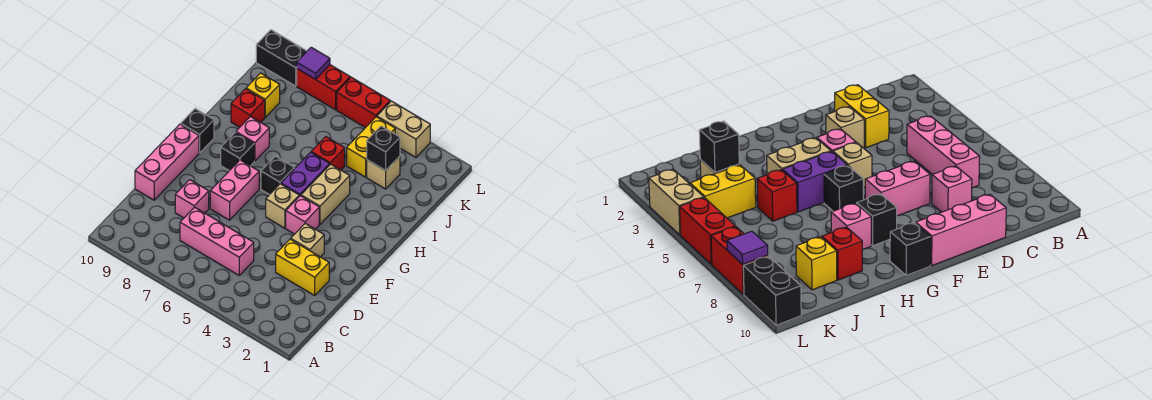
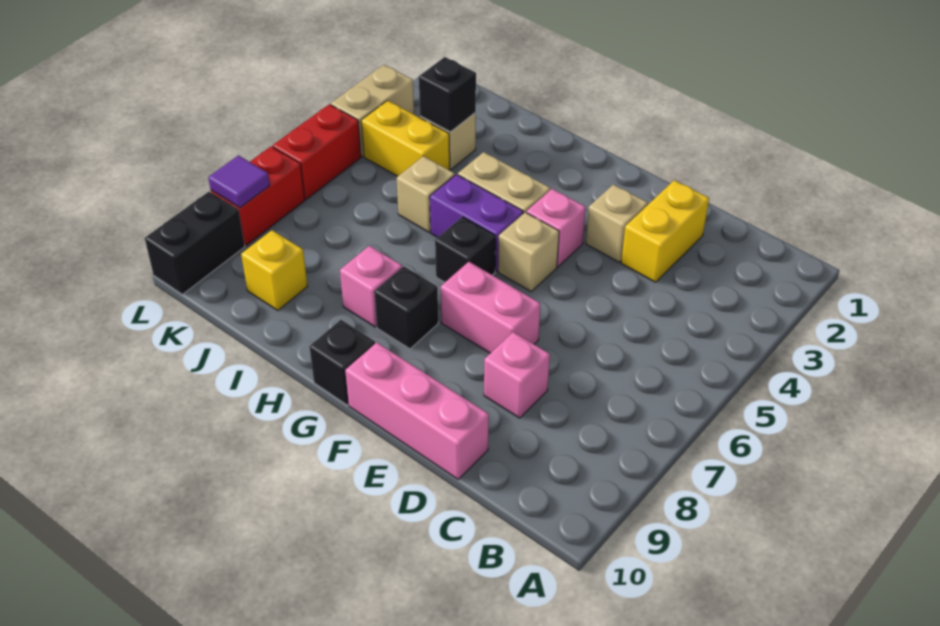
pink 1x3 brick [180,207,254,275] -> none
red 1x1 brick [311,137,345,170] -> tan 1x1 brick [397,156,455,232]
red 1x1 brick [231,89,265,127] -> none

